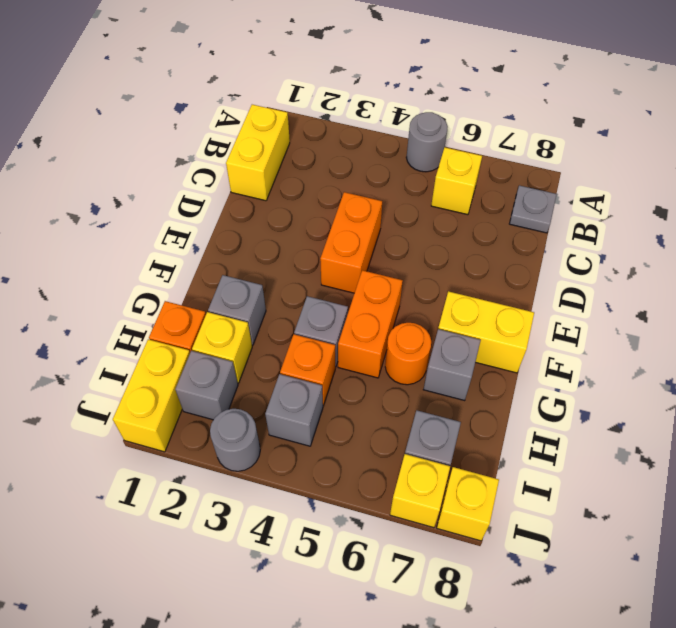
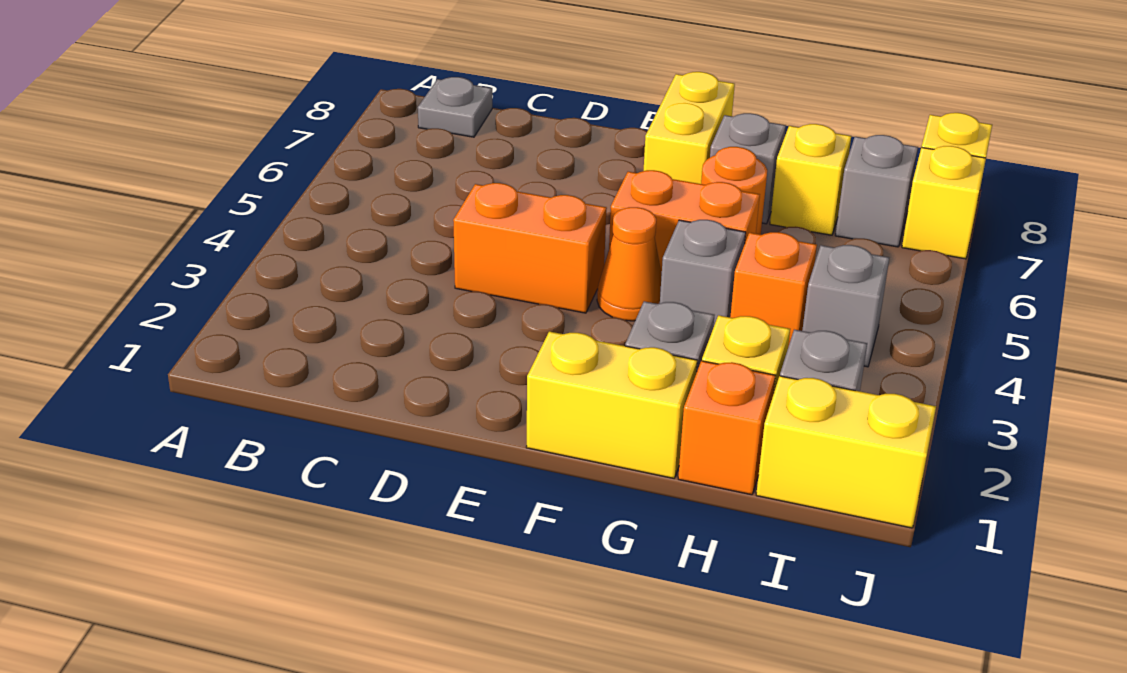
grey 1x1 round brick [406,112,448,172] -> none
yellow 1x2 brick [226,105,290,201] -> yellow 1x2 brick moved to [526,331,697,478]
yellow 1x1 brick [431,147,482,215] -> yellow 1x1 brick moved to [770,124,851,235]
none -> orange 1x1 cone [597,207,662,321]
grey 1x1 round brick [210,409,260,471] -> none

